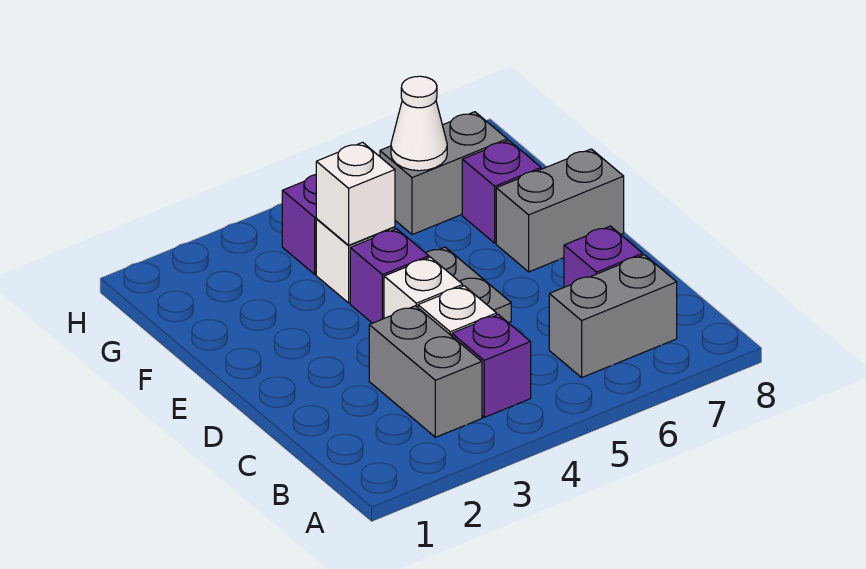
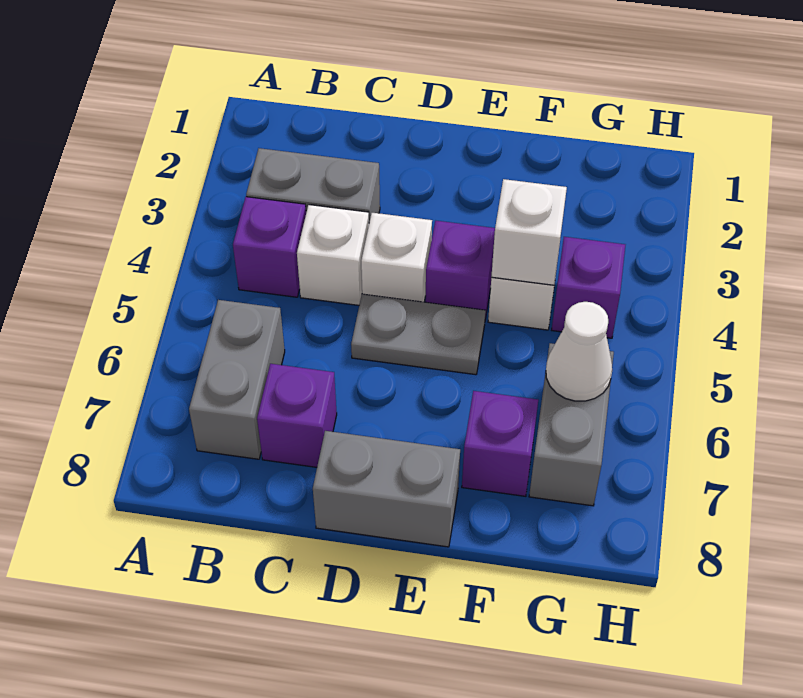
grey 1x2 brick [496,149,624,272] -> grey 1x2 brick turned to [313,431,460,547]

